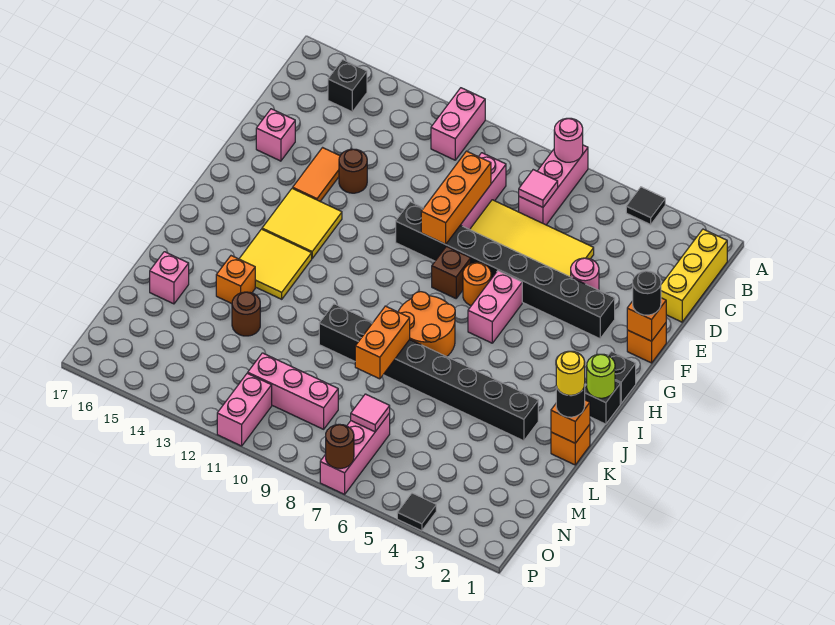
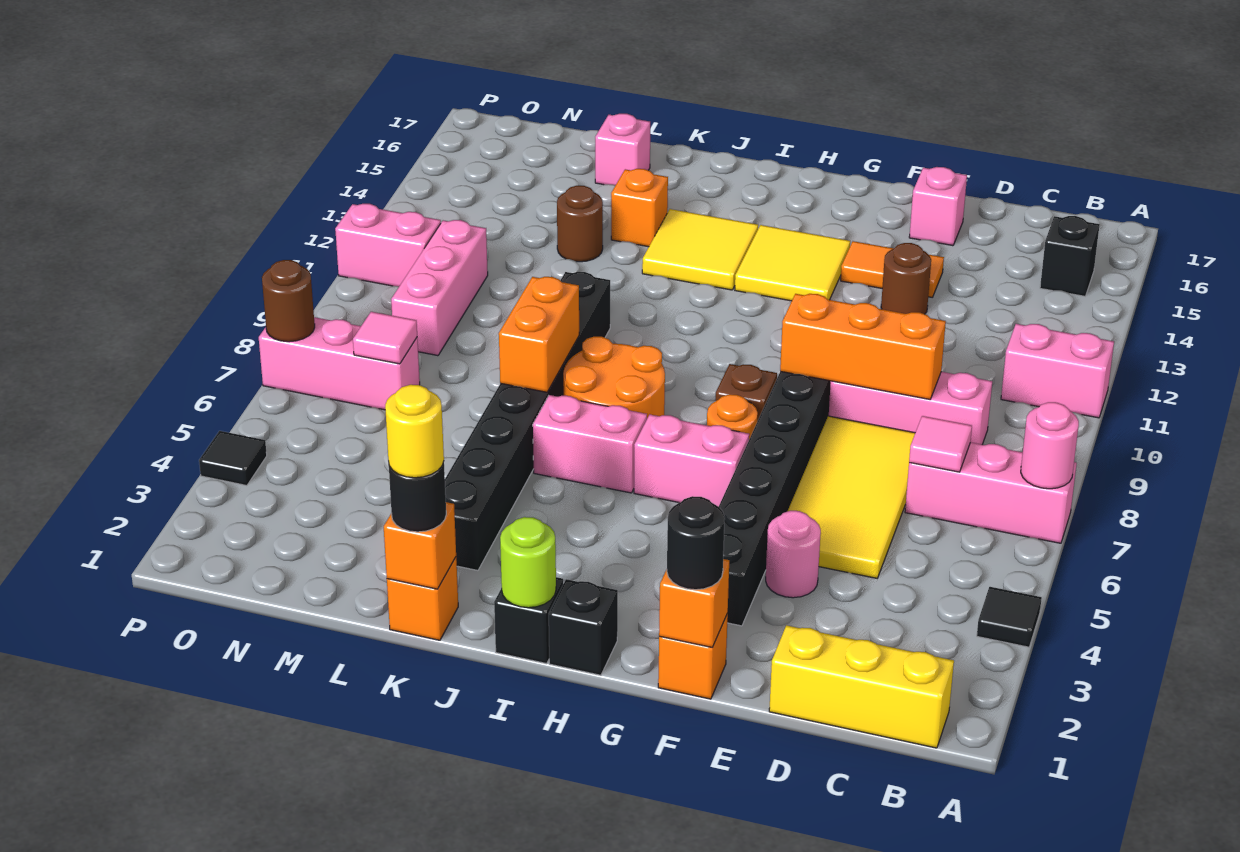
none -> pink 1x2 brick [533,395,647,493]
orange 1x2 brick [355,306,410,379] -> orange 1x2 brick turned to [499,277,579,392]

